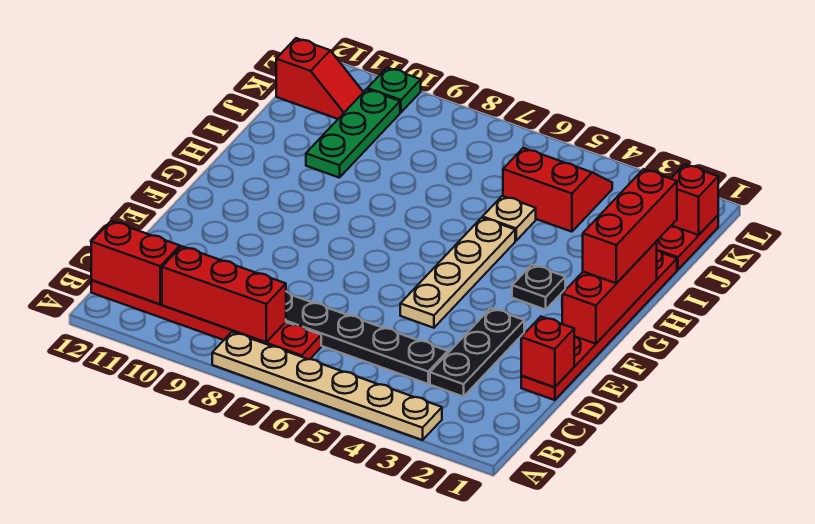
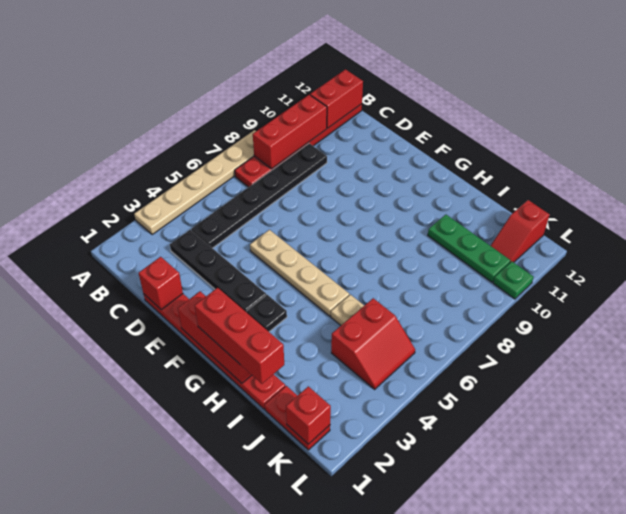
black 1x3 plate [430,308,524,397] -> black 1x4 plate [170,230,266,312]

